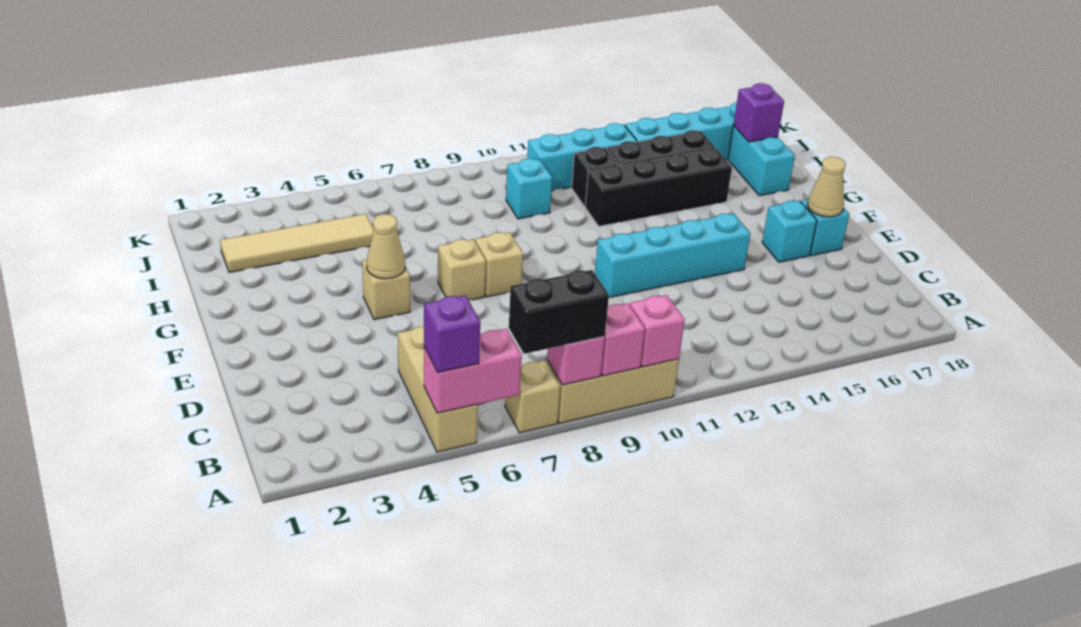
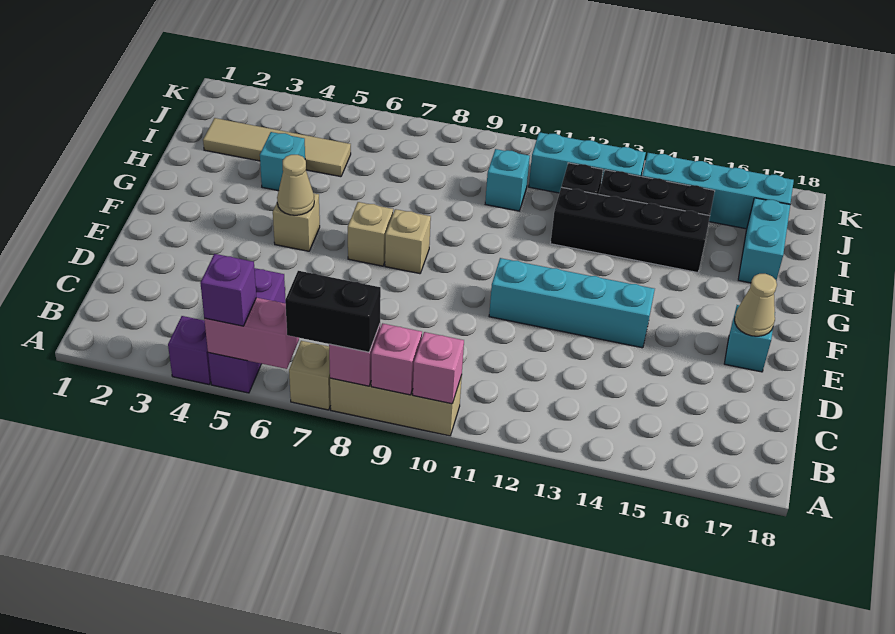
tan 1x3 brick [398,326,478,452] -> purple 1x3 brick [208,268,285,393]
cyan 1x1 brick [762,201,817,262] -> cyan 1x1 brick moved to [260,132,305,191]
purple 1x1 brick [733,83,784,142] -> purple 1x1 brick moved to [168,316,211,384]

